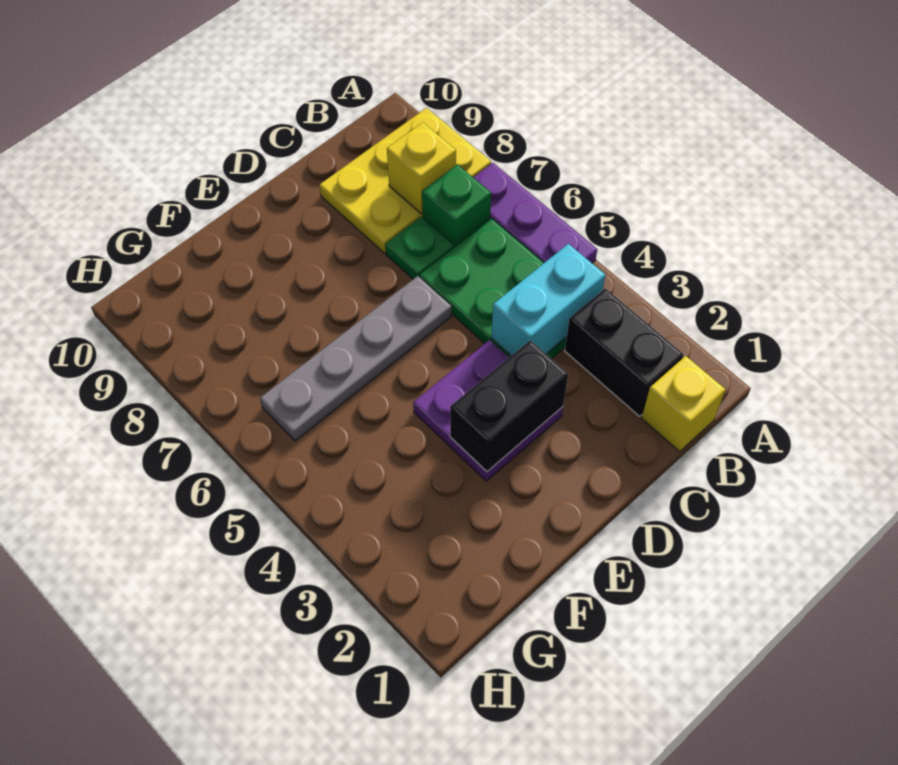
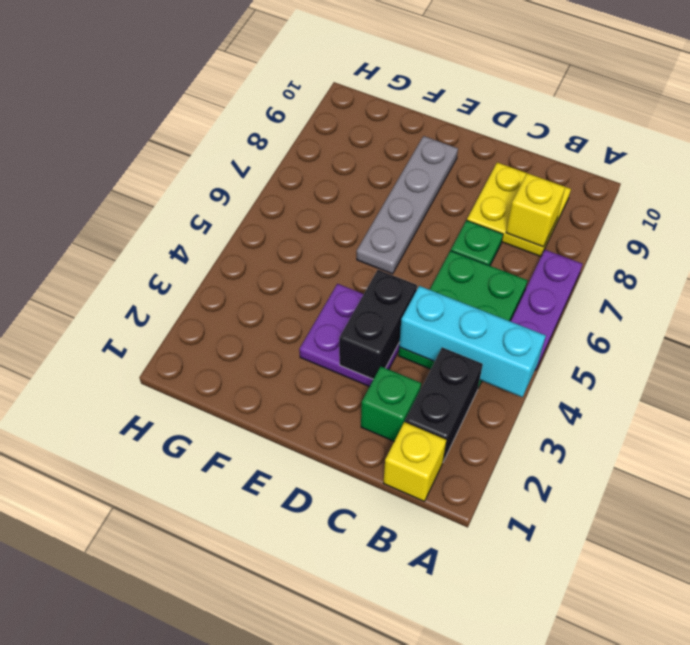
yellow 2x3 plate [319,108,491,253] -> yellow 2x2 plate [467,162,571,257]
cyan 1x2 brick [491,244,605,356] -> cyan 1x3 brick [399,286,546,397]
green 1x1 brick [422,165,491,247] -> green 1x1 brick moved to [361,367,421,441]
black 1x2 brick [450,340,568,471] -> black 1x2 brick turned to [339,270,417,379]
grey 1x4 plate [260,276,451,441] -> grey 1x4 plate turned to [357,136,458,274]

